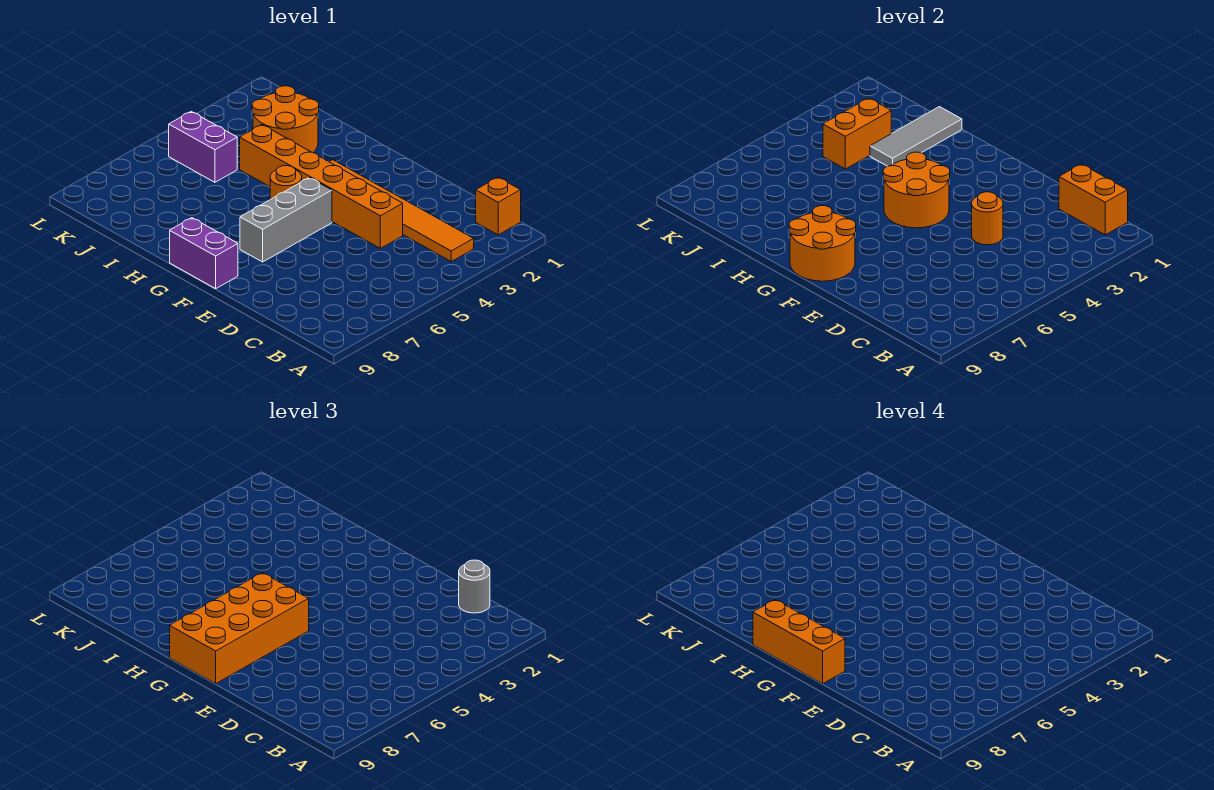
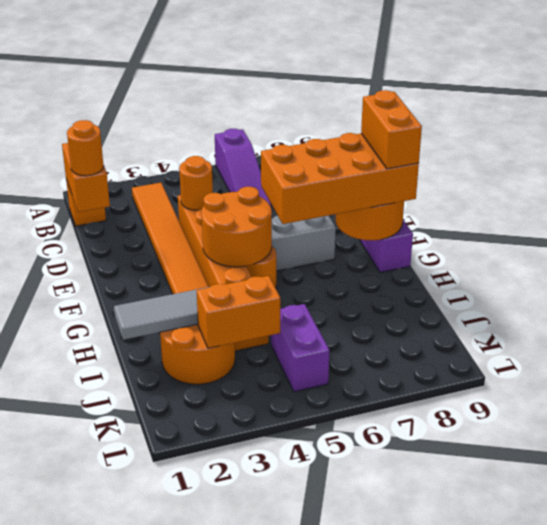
none -> purple 1x3 slope [215,129,271,207]
grey 1x1 round brick [459,560,490,613] -> orange 1x1 round brick [67,120,104,176]
orange 1x3 brick [753,600,845,684] -> orange 1x2 brick [361,90,422,169]

